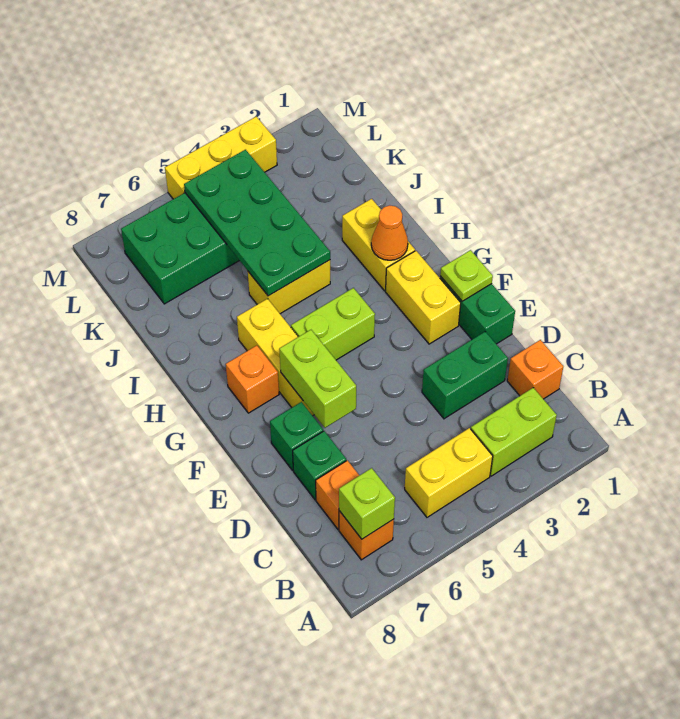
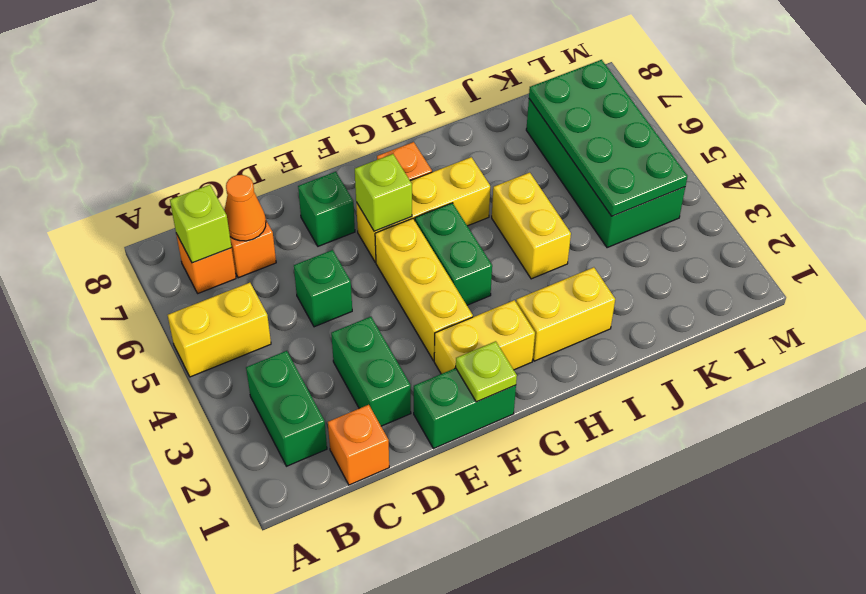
lime 1x2 brick [471,388,557,476] -> green 1x2 brick [246,351,327,466]
yellow 1x2 brick [405,428,493,517] -> yellow 1x2 brick turned to [168,283,271,377]
green 1x1 brick [293,431,346,500] -> green 1x1 brick moved to [294,250,352,327]
lime 1x2 brick [279,330,356,428] -> lime 1x1 brick [355,154,412,231]
lime 1x2 brick [291,288,375,360] -> green 1x2 brick [415,203,492,305]
orange 1x1 cone [371,205,408,260] -> orange 1x1 cone moved to [224,175,266,241]
green 2x4 plate [184,150,330,296] -> green 2x4 plate turned to [529,60,687,216]
yellow 1x3 brick [165,117,277,199] -> yellow 1x3 brick moved to [375,219,473,361]

